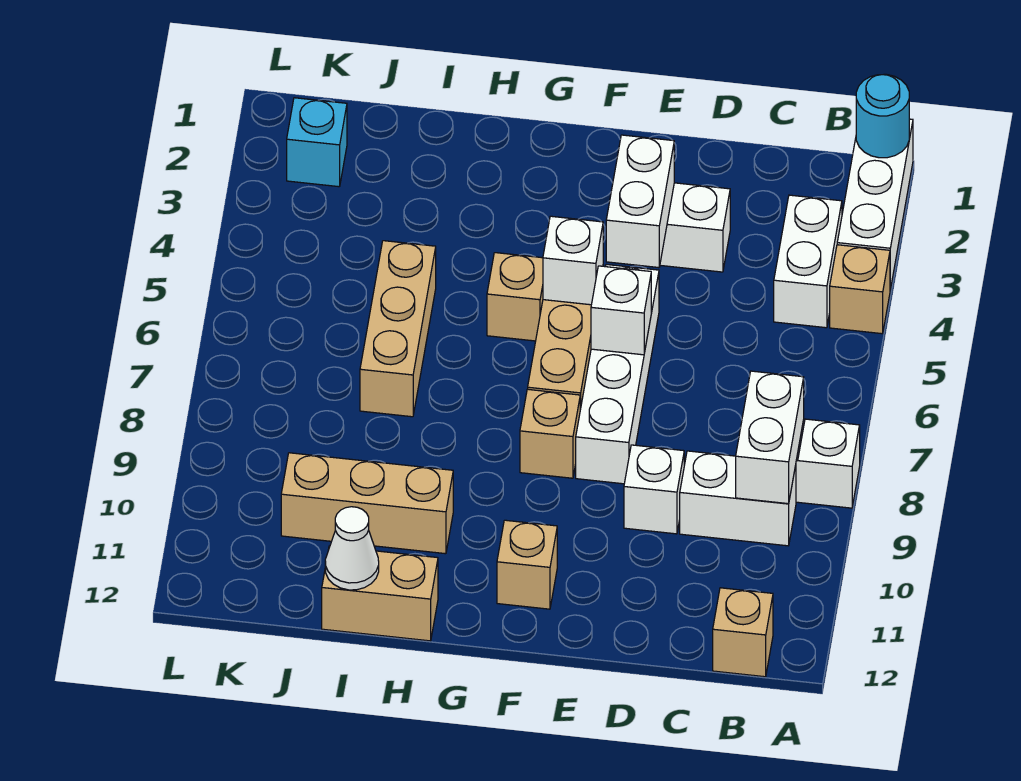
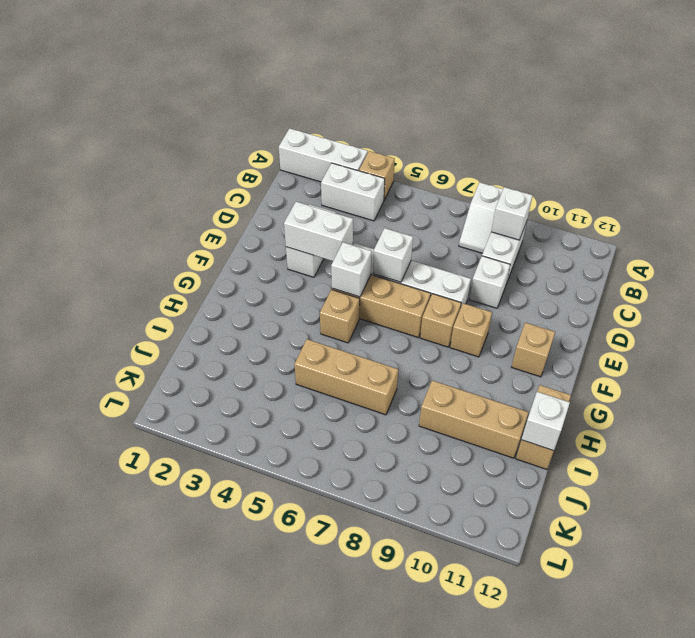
cyan 1x1 round brick [856,74,909,158] -> none
white 1x2 brick [736,371,804,504] -> white 1x1 brick [491,187,533,240]
tan 1x1 brick [713,588,773,677] -> tan 1x1 brick moved to [450,303,492,357]
tan 1x3 brick [281,453,453,554] -> tan 1x3 brick turned to [419,380,529,458]
white 1x1 cone [325,507,379,590] -> white 1x1 brick [522,392,570,451]
cyan 1x1 brick [287,98,347,187] -> none

